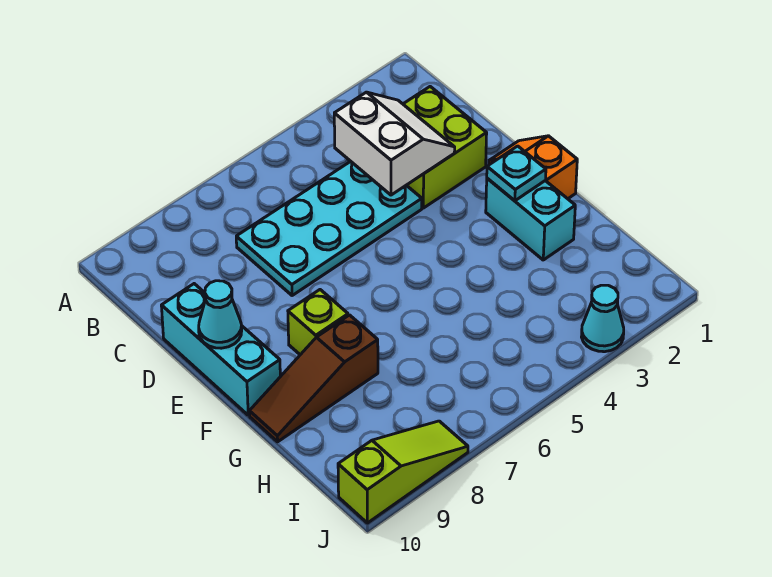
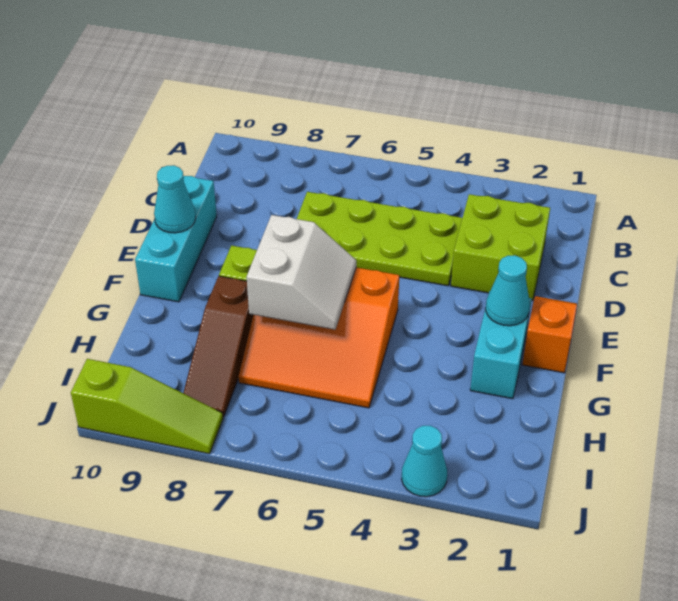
white 2x2 slope [334,92,455,195] -> white 2x2 slope moved to [247,215,356,330]
cyan 2x4 plate [236,161,422,296] -> lime 2x4 plate [297,192,462,286]
cyan 1x1 plate [487,146,546,201] -> cyan 1x1 cone [486,255,530,326]
none -> orange 3x3 slope [239,267,399,408]
brown 1x3 slope [249,315,378,442] -> brown 1x3 slope turned to [184,276,253,417]

